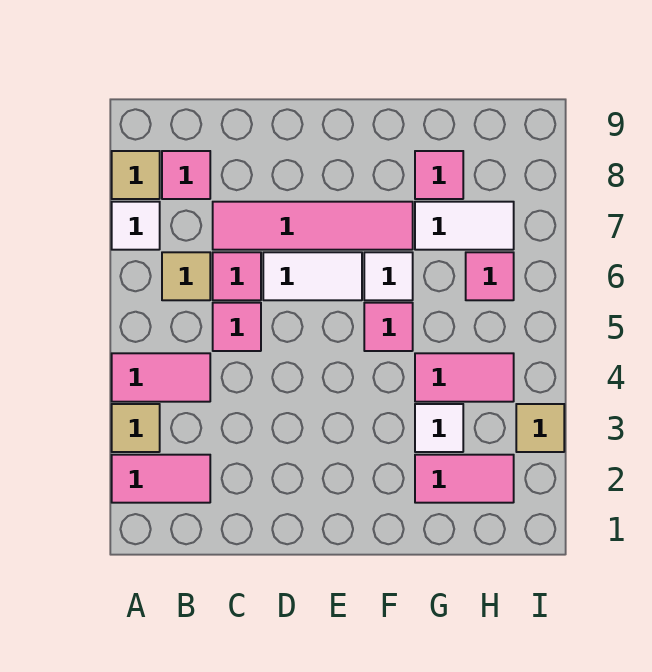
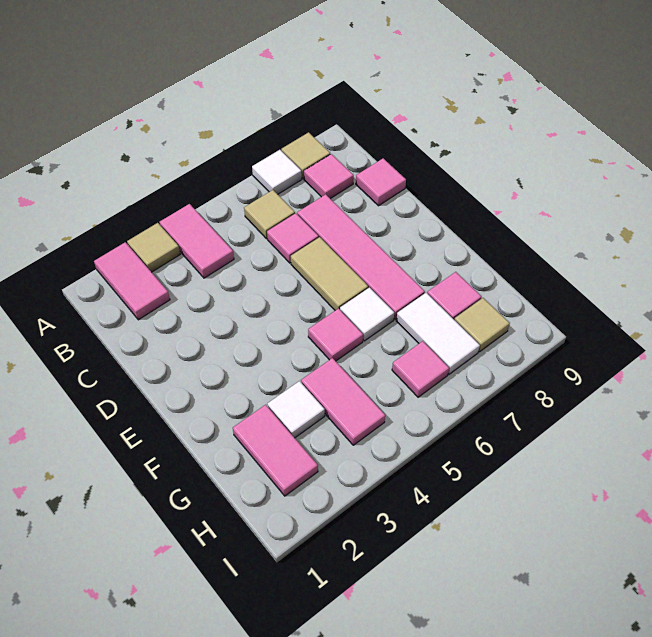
pink 1x1 tile [213,303,261,351] -> pink 1x1 tile moved to [356,159,406,206]
white 1x2 tile [263,252,362,300] -> tan 1x2 tile [291,237,368,310]
tan 1x1 tile [516,404,564,452] -> tan 1x1 tile moved to [454,298,510,352]

